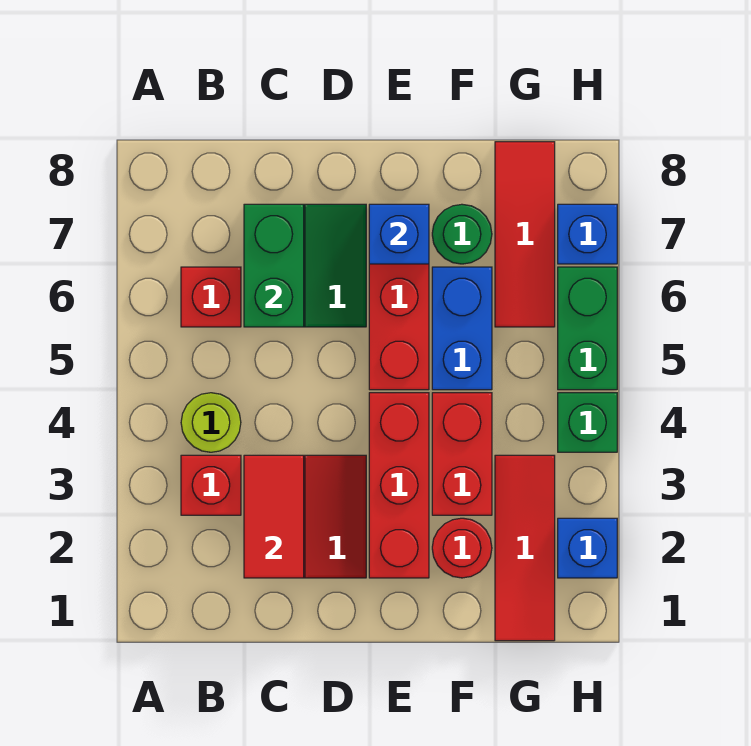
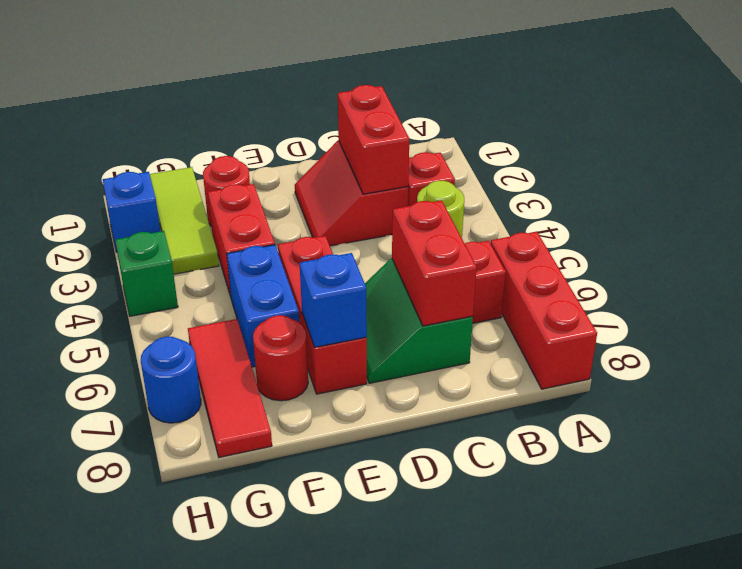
red 1x2 tile [244,455,304,578] -> red 1x2 brick [338,85,409,194]
green 1x2 brick [244,204,304,327] -> red 1x2 brick [392,200,477,326]
red 1x3 brick [369,393,429,578] -> red 1x3 brick moved to [490,232,597,389]
green 1x1 round brick [432,204,492,264] -> red 1x1 round brick [253,315,308,401]
red 1x3 tile [495,455,555,641] -> lime 1x3 tile [150,167,219,274]
green 1x2 brick [558,267,617,390] -> none
blue 1x1 brick [558,204,617,264] -> blue 1x1 round brick [141,337,201,423]

